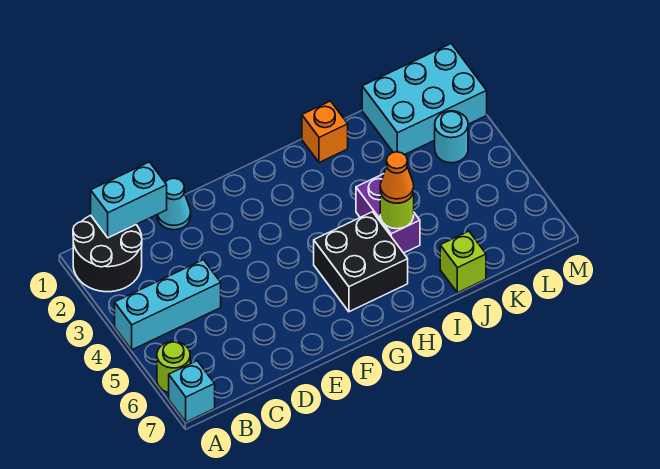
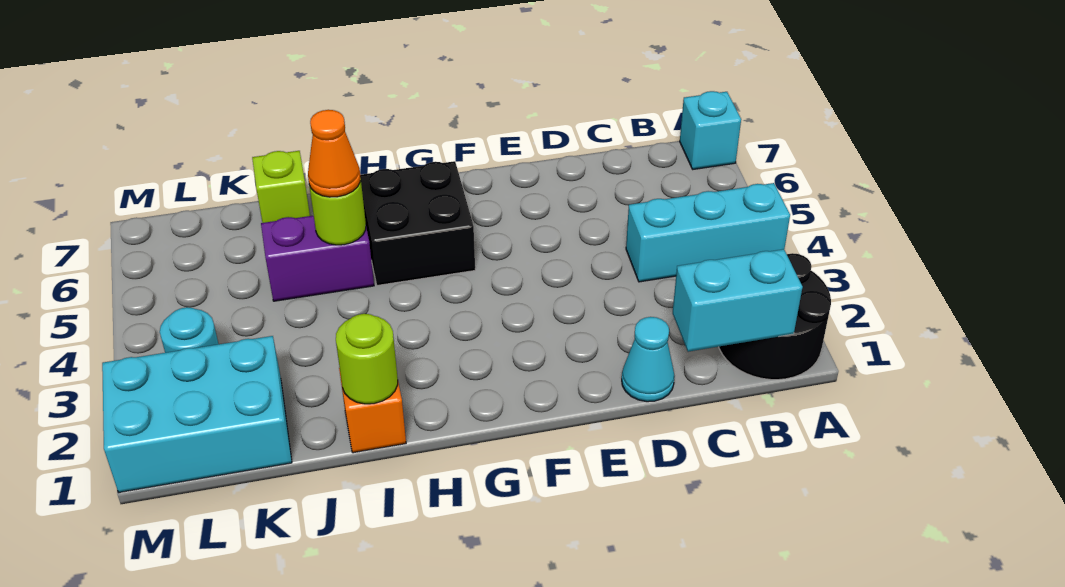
lime 1x1 round brick [157,342,190,393] -> lime 1x1 round brick moved to [336,314,398,404]
purple 1x2 brick [356,174,420,253] -> purple 1x2 brick turned to [261,216,374,301]

